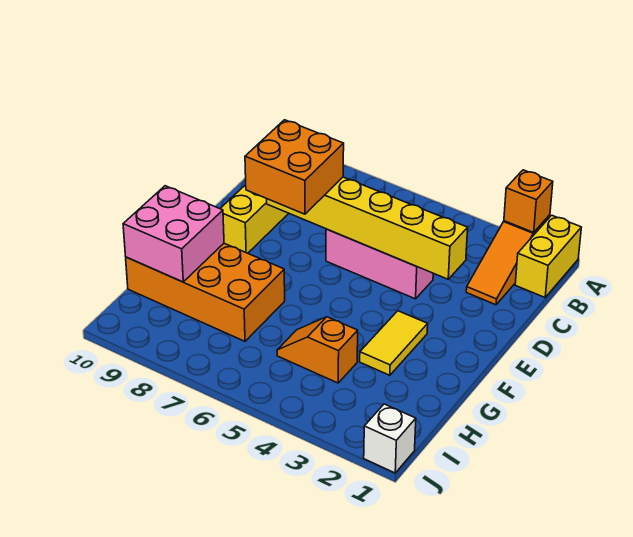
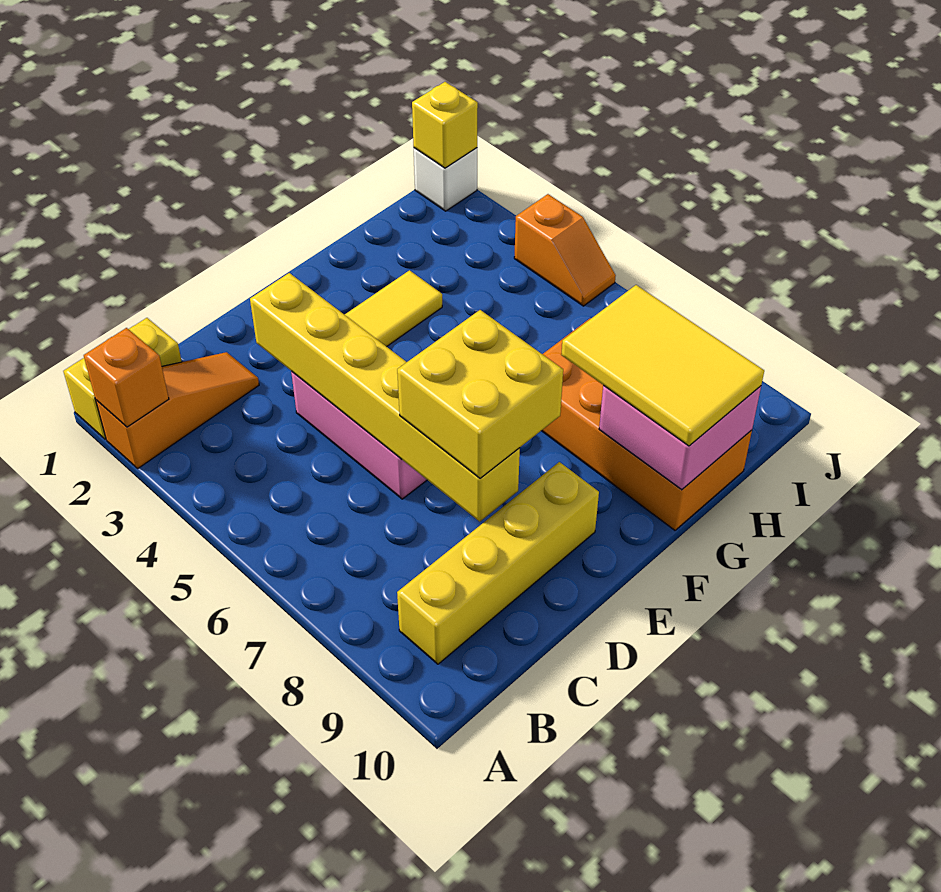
orange 2x2 brick [245,120,344,214] -> yellow 2x2 brick [397,310,563,478]
none -> yellow 2x3 tile [561,285,764,446]
orange 1x2 slope [277,317,358,383] -> orange 1x2 slope moved to [514,194,616,306]
none -> yellow 1x1 brick [412,82,478,168]

